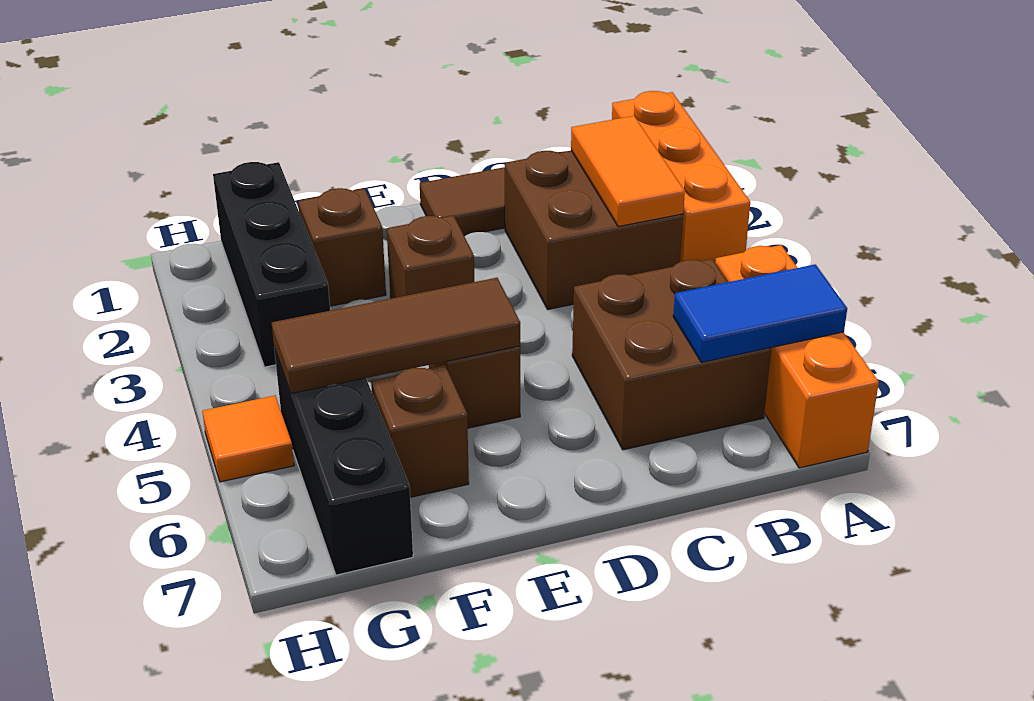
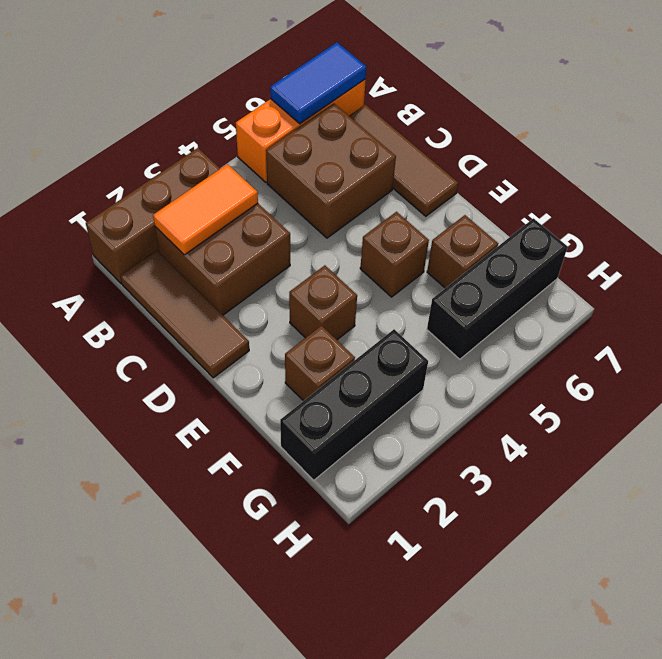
orange 1x3 brick [612,91,750,262] -> brown 1x3 brick [86,148,220,284]
blue 1x2 tile [673,264,847,362] -> blue 1x2 tile turned to [270,42,366,124]
brown 1x3 tile [272,278,520,393] -> brown 1x3 tile moved to [349,105,458,216]
orange 1x1 tile [202,396,294,482] -> none

